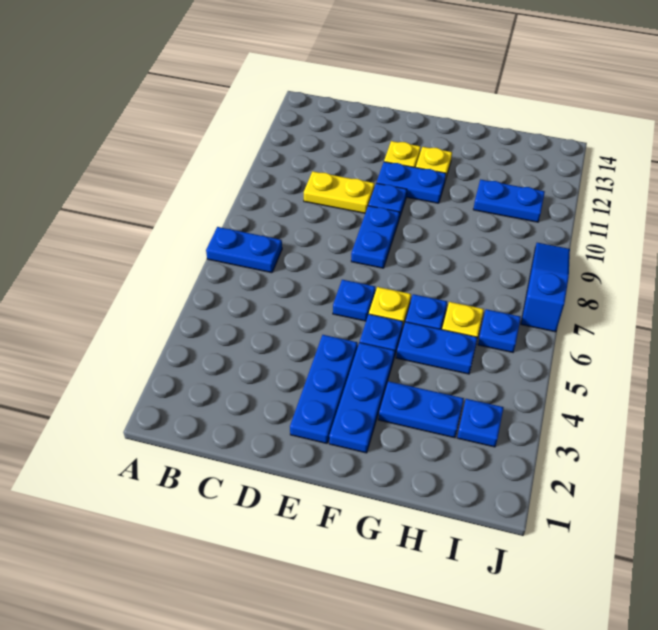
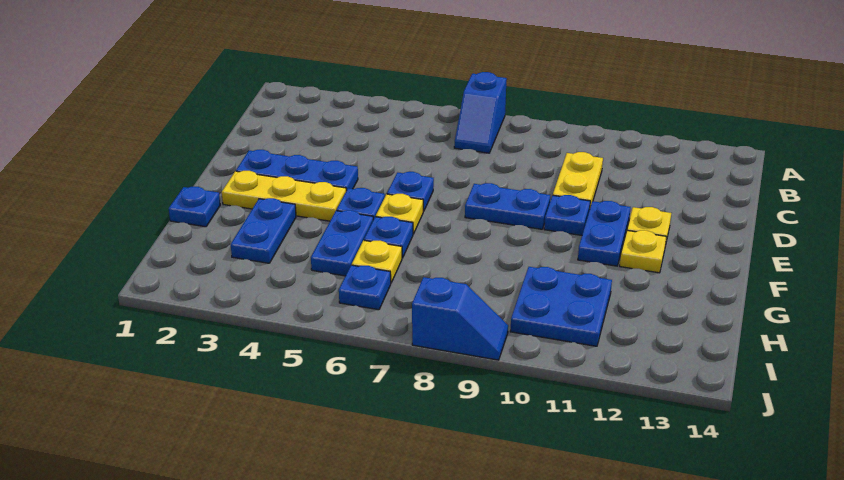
blue 1x2 plate [206,227,282,273] -> blue 1x2 slope [454,72,507,153]
blue 1x3 plate [329,343,395,453] -> yellow 1x3 plate [222,171,346,221]
blue 1x2 plate [473,180,545,222] -> blue 2x2 plate [510,267,612,346]
blue 1x1 plate [457,399,504,447] -> blue 1x1 plate moved to [169,187,220,227]
blue 1x3 slope [521,243,570,332] -> blue 1x2 slope [412,277,508,360]

